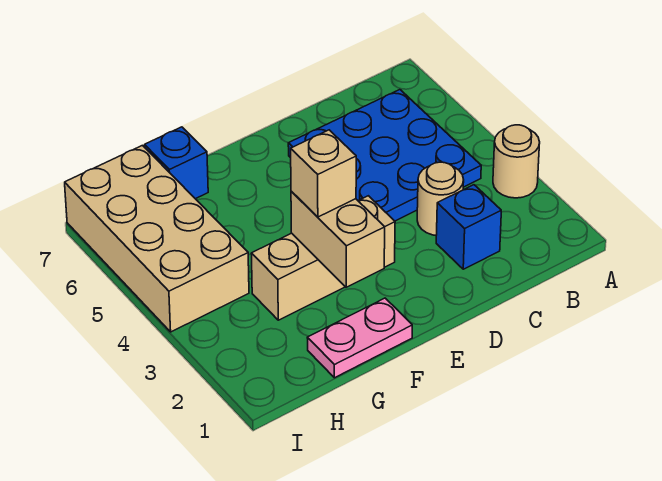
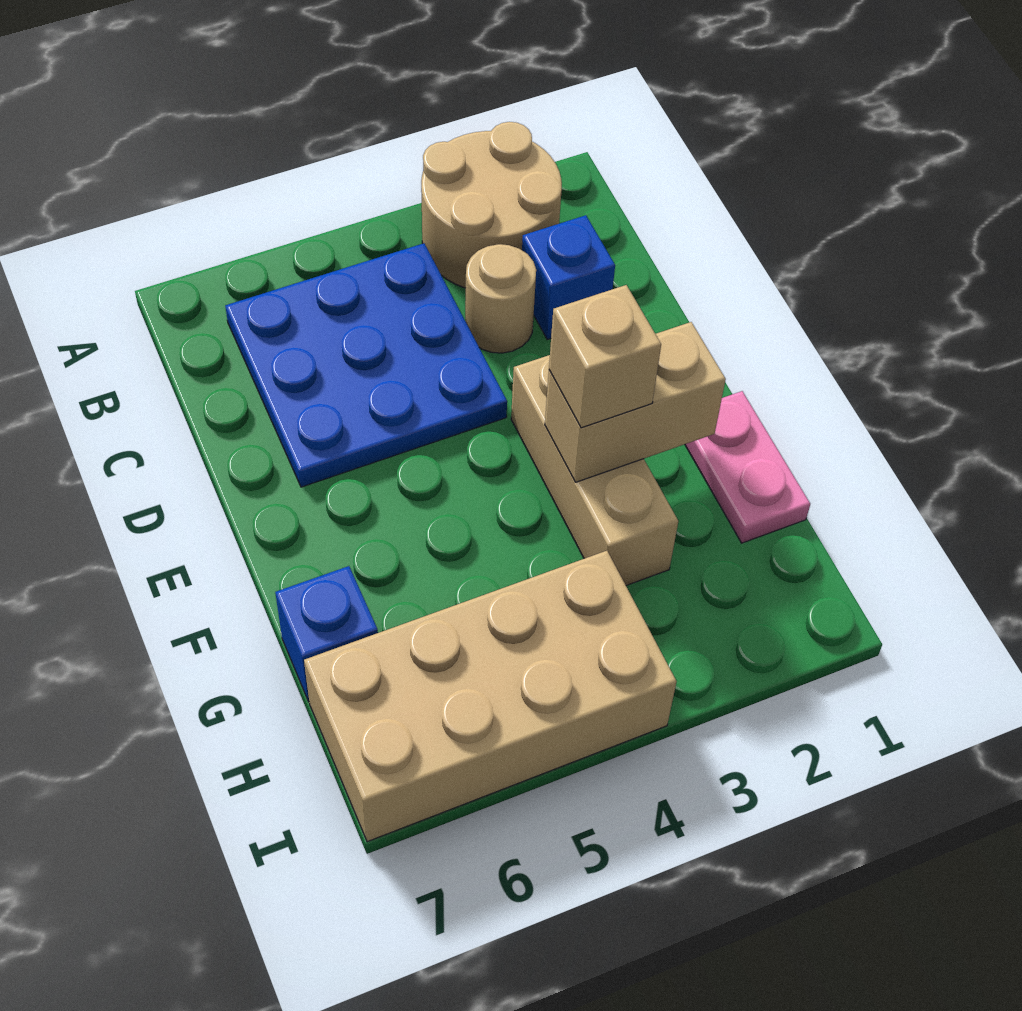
tan 1x1 round brick [493,125,540,198] -> tan 2x2 round brick [421,122,562,288]

